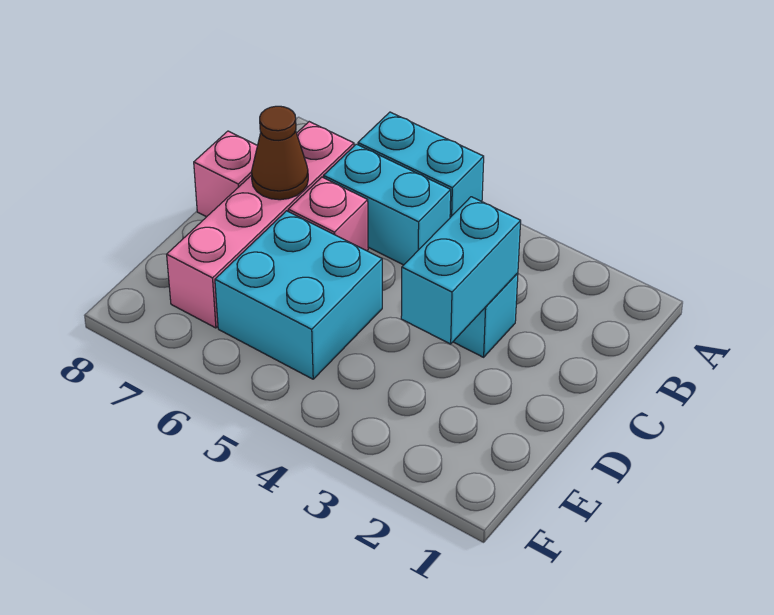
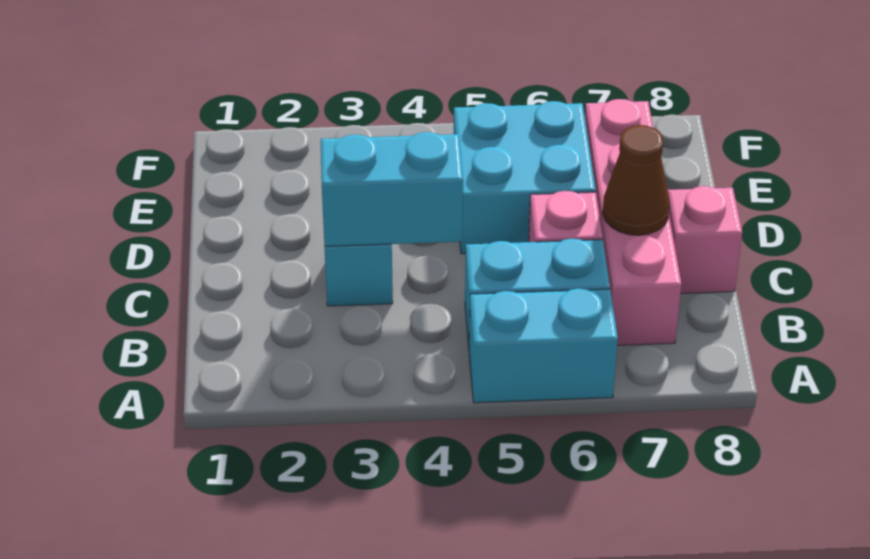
cyan 1x2 brick [401,197,521,344] -> cyan 1x2 brick turned to [321,132,463,246]

